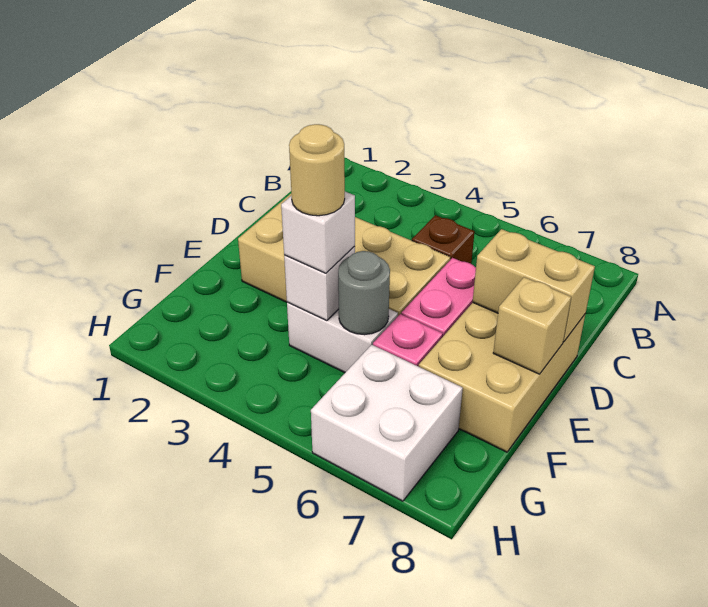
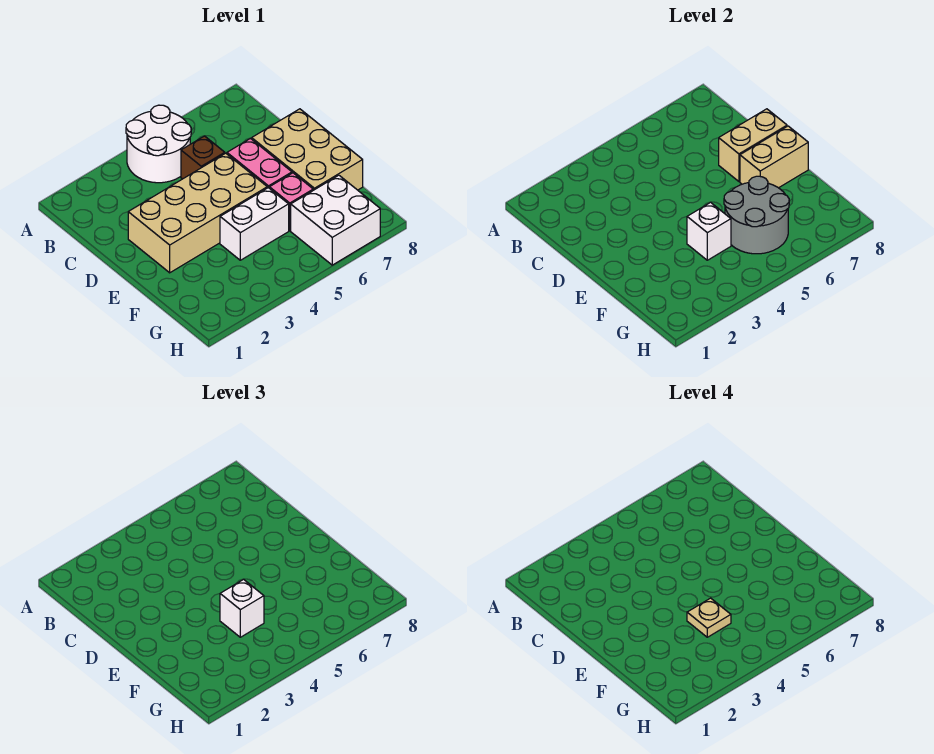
none -> white 2x2 round brick [126,105,191,183]
tan 1x1 brick [493,277,571,374] -> tan 1x2 brick [740,126,808,188]
tan 1x1 round brick [289,124,345,216] -> tan 1x1 plate [687,598,731,637]
grey 1x1 round brick [338,251,390,335] -> grey 2x2 round brick [724,176,789,254]

